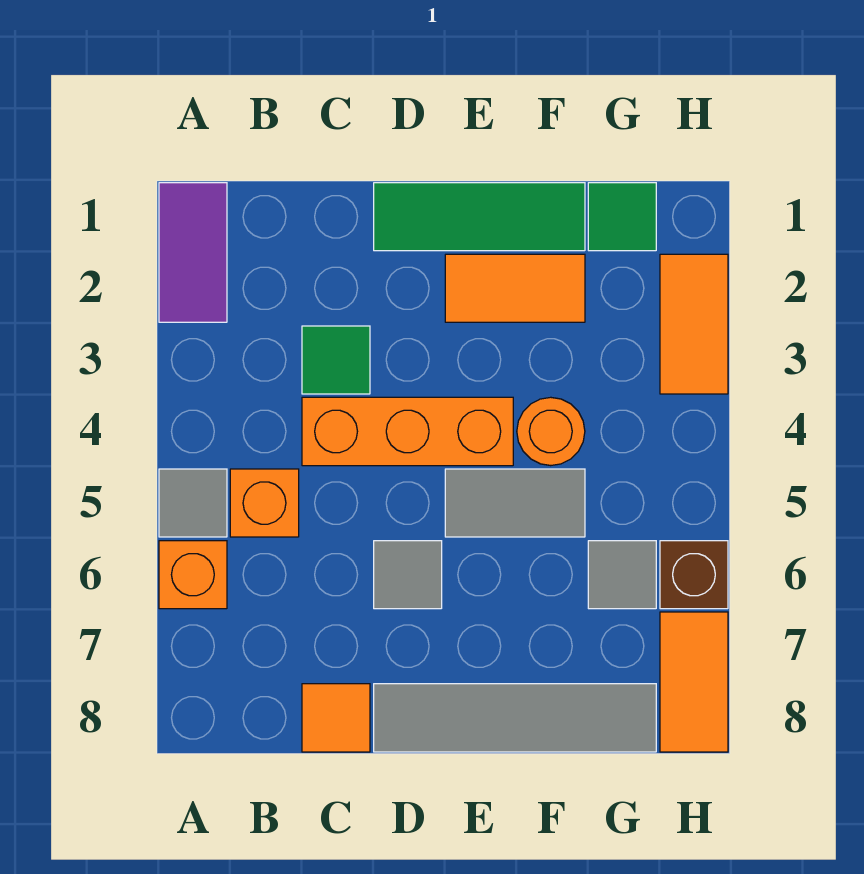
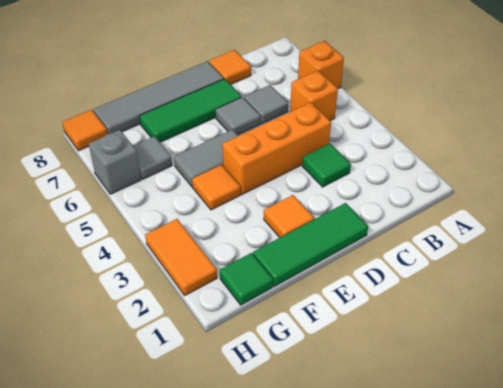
purple 1x2 tile [159,183,227,322] -> none
grey 1x1 tile [159,469,227,537] -> grey 1x1 tile moved to [244,85,288,124]
none -> green 1x3 tile [140,79,242,142]
orange 1x2 tile [445,254,585,322] -> orange 1x1 tile [264,195,314,238]
orange 1x1 round brick [517,397,585,466] -> orange 1x1 tile [192,165,241,210]
brown 1x1 brick [660,541,728,609] -> grey 1x1 brick [89,130,141,194]
orange 1x2 tile [660,612,728,752] -> orange 1x1 tile [62,110,107,151]

